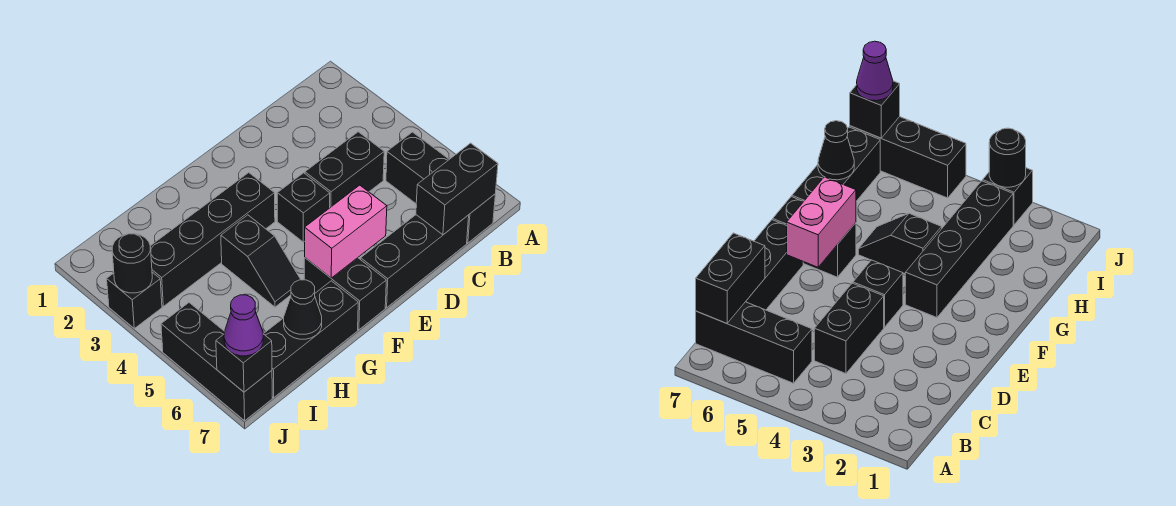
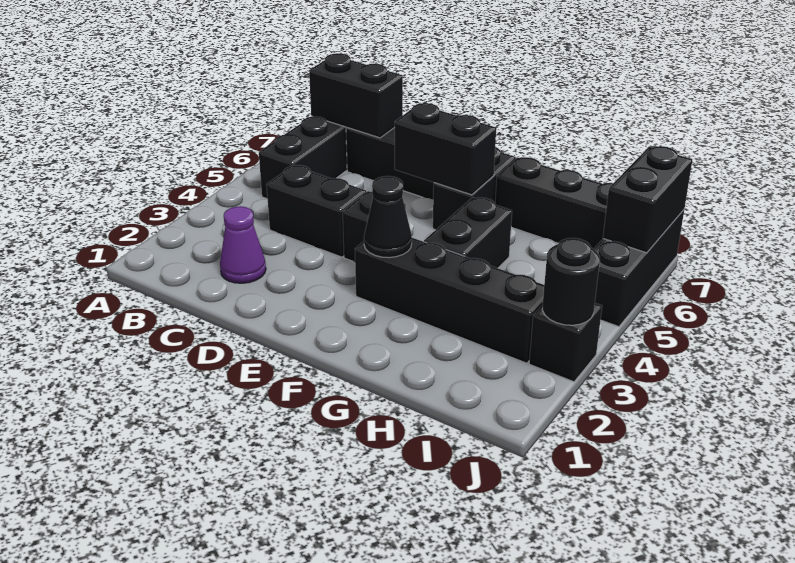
pink 1x2 brick [305,185,387,278] -> black 1x2 brick [395,103,496,195]
black 1x2 slope [221,215,301,307] -> black 1x2 brick [424,197,512,268]
black 1x1 cone [284,280,322,339] -> black 1x1 cone moved to [364,176,412,258]
black 1x1 brick [216,334,272,392] -> black 1x2 brick [603,146,692,253]
purple 1x1 cone [224,295,263,356] -> purple 1x1 cone moved to [220,206,266,283]

